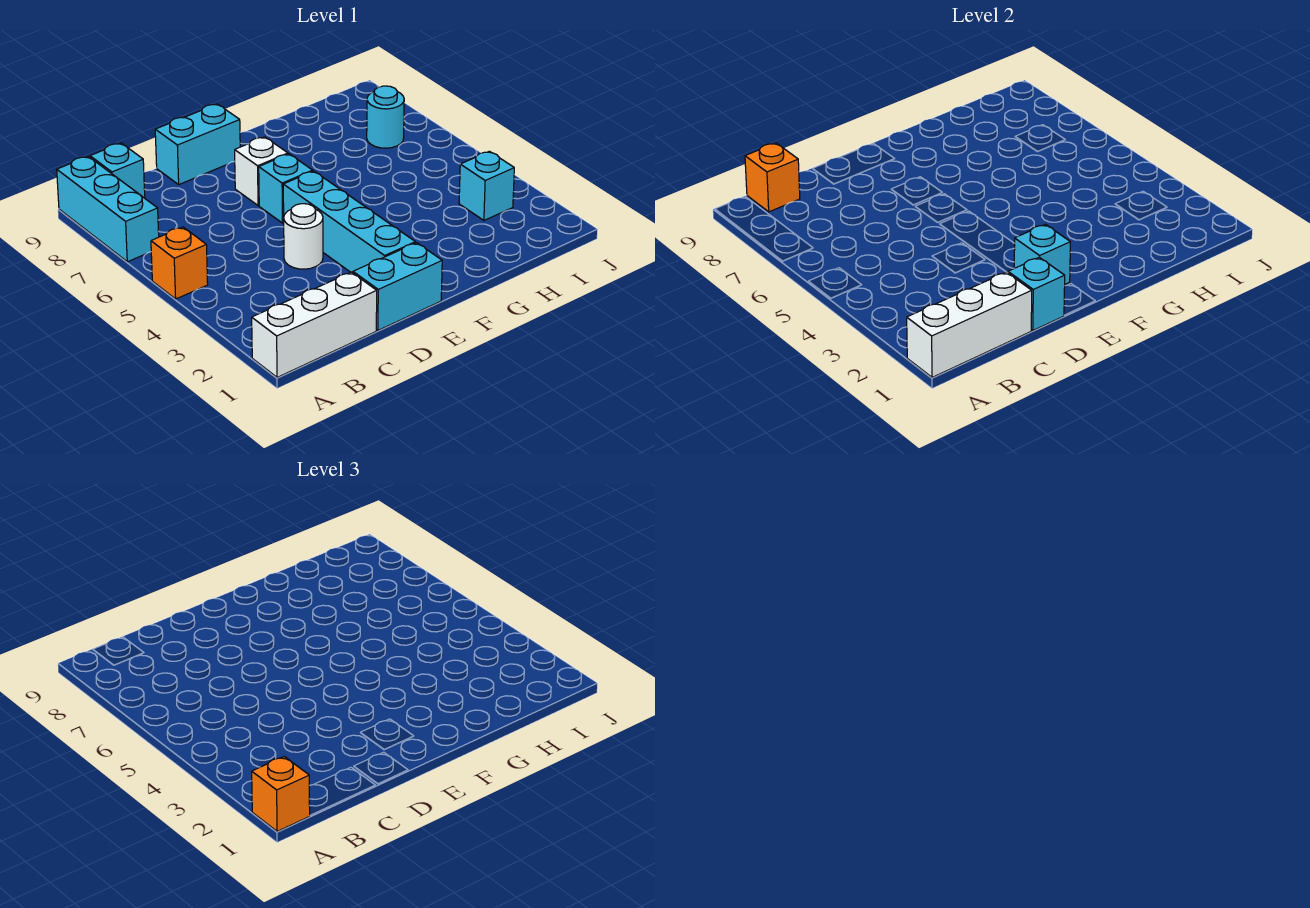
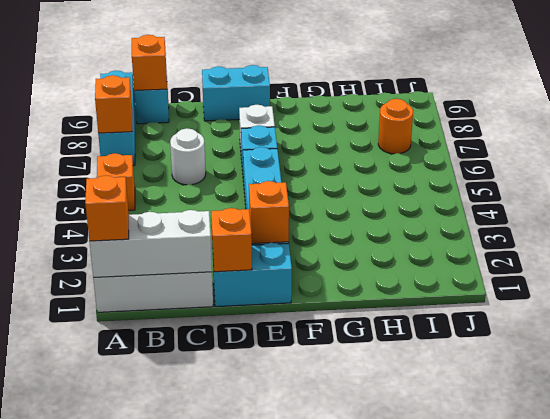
none -> orange 1x1 brick [95,75,132,133]
cyan 1x1 brick [1008,257,1065,330] -> orange 1x1 brick [211,208,252,272]
white 1x1 round brick [284,204,323,269] -> white 1x1 round brick moved to [170,128,206,185]
cyan 1x1 brick [1014,224,1070,284] -> orange 1x1 brick [249,181,289,244]
cyan 1x1 brick [459,151,514,220] -> none
cyan 1x1 round brick [367,86,404,148] -> orange 1x1 round brick [378,99,413,154]

